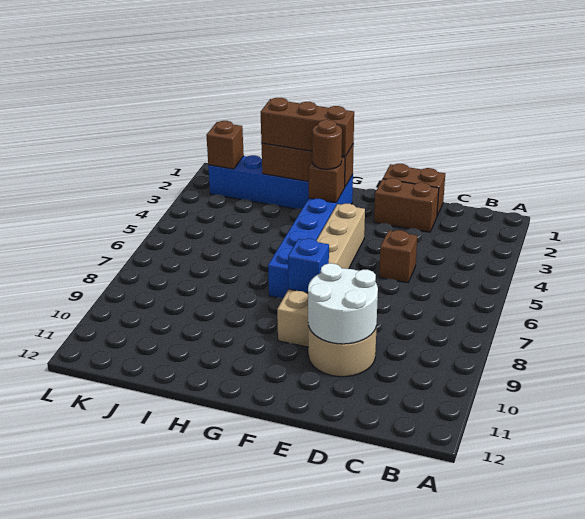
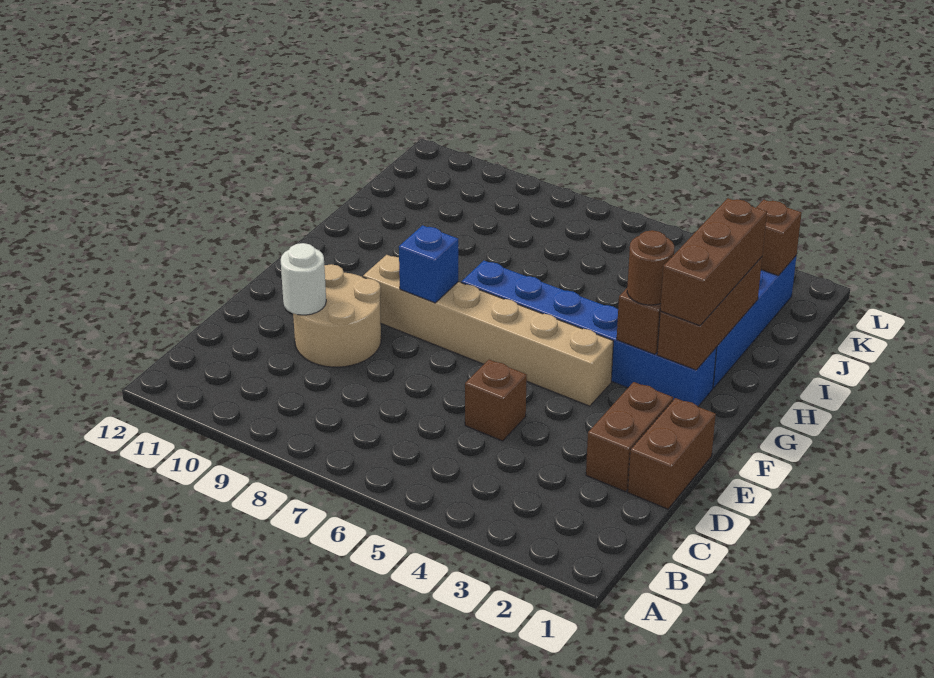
white 2x2 round brick [308,263,378,344] -> white 1x1 round brick [281,243,326,315]

